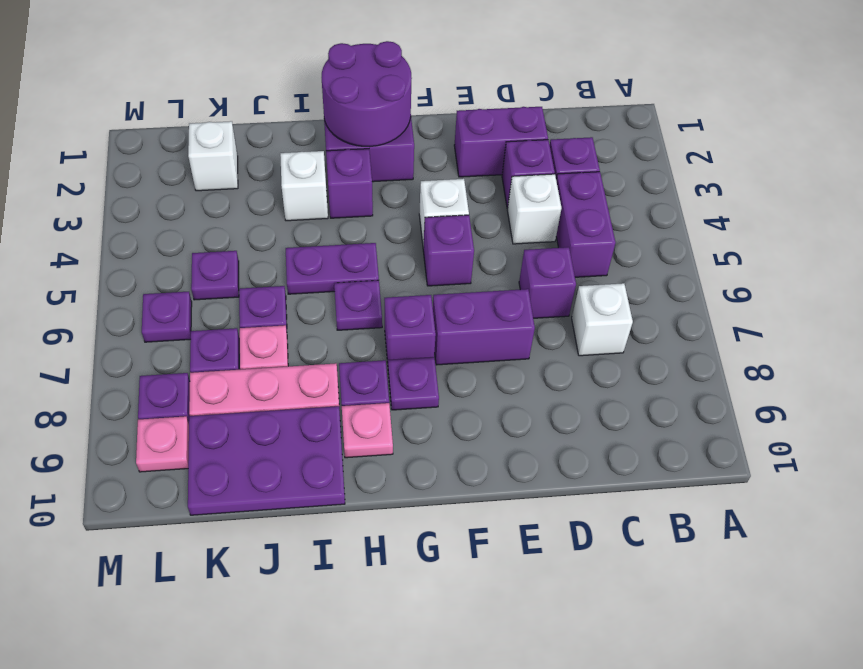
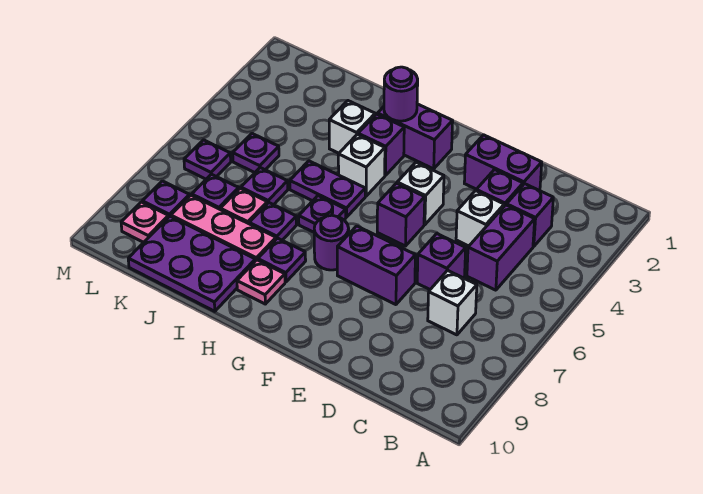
purple 2x2 round brick [322,41,412,147] -> purple 1x1 round brick [384,67,418,121]
purple 1x1 brick [384,295,436,363] -> purple 1x1 round brick [314,215,349,270]
purple 1x1 plate [388,357,439,410] -> purple 1x1 plate moved to [249,203,296,240]
white 1x1 brick [188,121,238,191] -> white 1x1 brick moved to [338,134,385,196]

